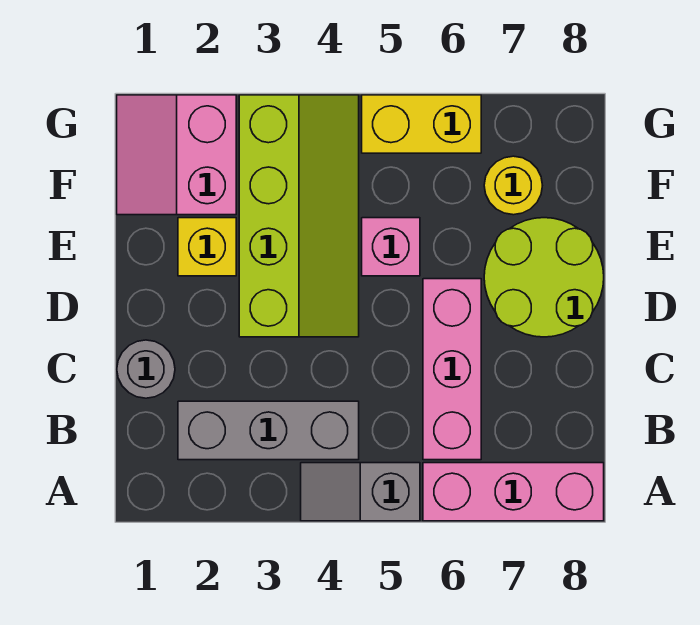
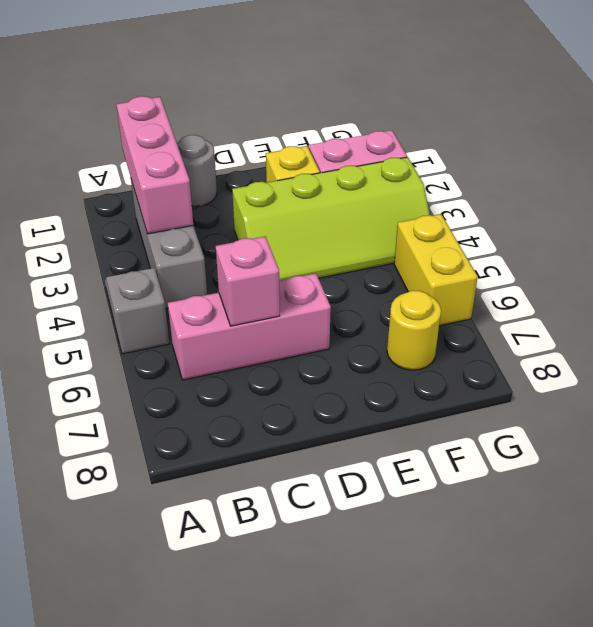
pink 1x3 brick [423,463,604,521] -> pink 1x3 brick moved to [116,96,193,234]
lime 2x2 round brick [484,218,604,337] -> none
pink 1x1 brick [362,218,420,276] -> pink 1x1 brick moved to [216,237,280,326]

